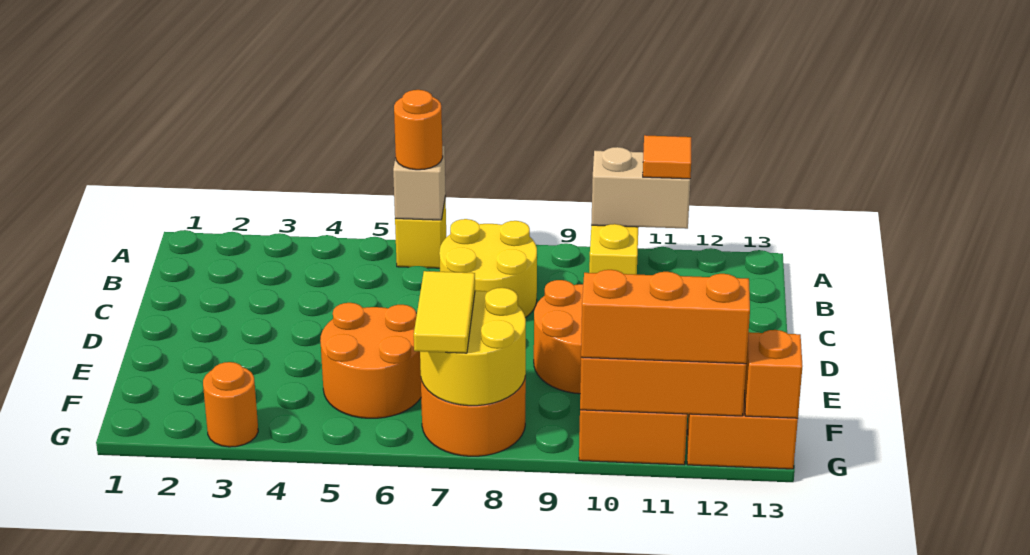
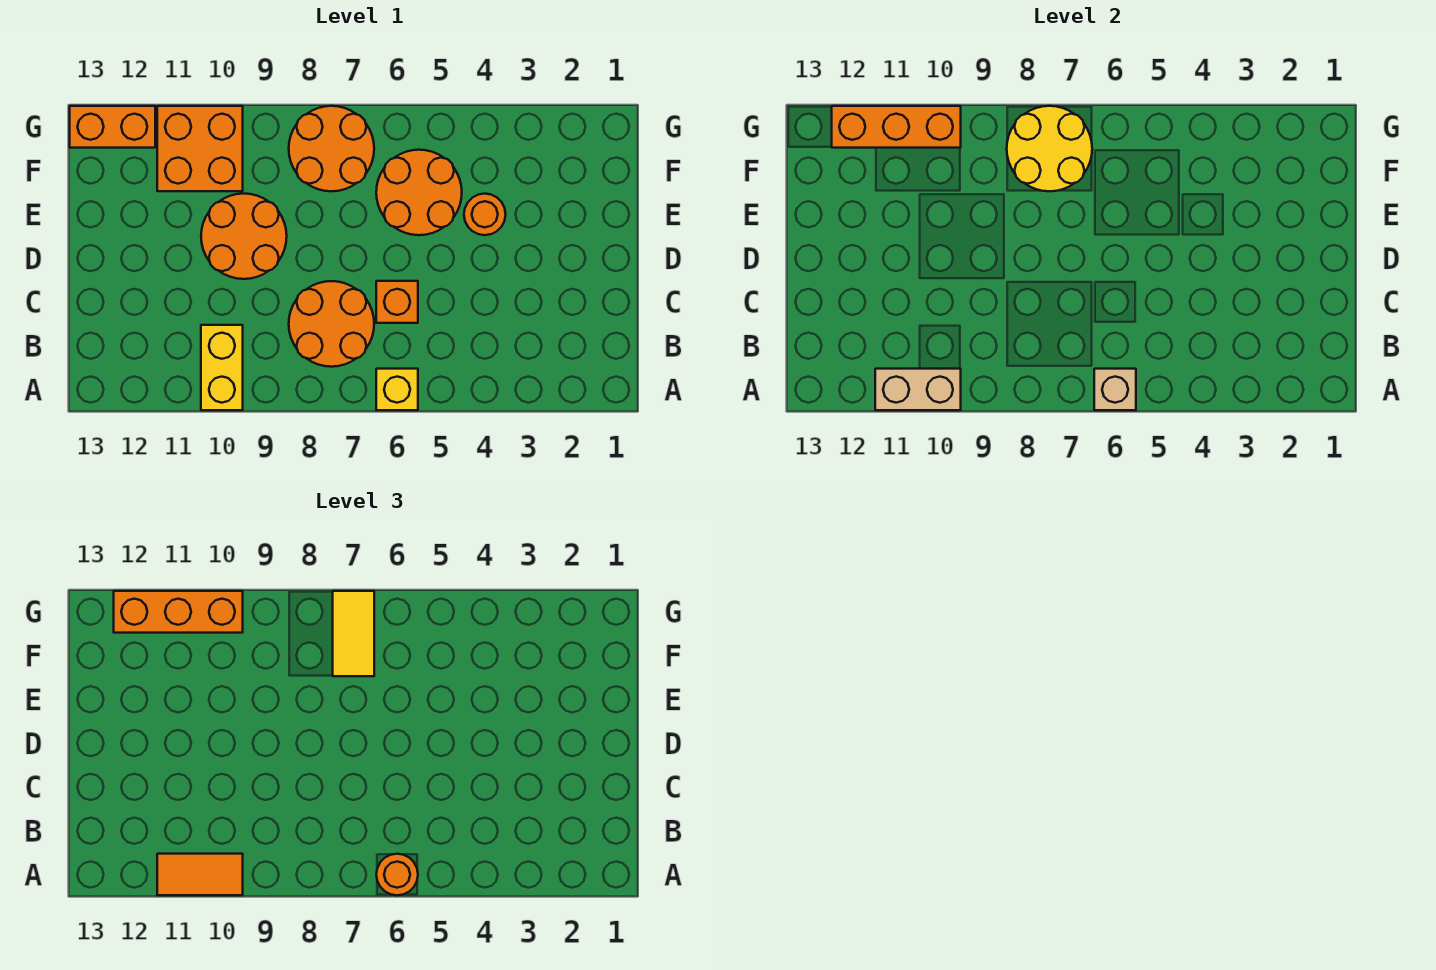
orange 1x1 tile [643,135,691,179] -> orange 1x2 tile [157,854,243,895]
yellow 2x2 round brick [439,219,537,318] -> orange 2x2 round brick [289,281,374,367]
orange 1x1 round brick [203,362,258,447] -> orange 1x1 round brick moved to [464,194,506,235]
orange 1x1 brick [744,330,802,418] -> orange 1x1 brick moved to [376,281,418,323]

